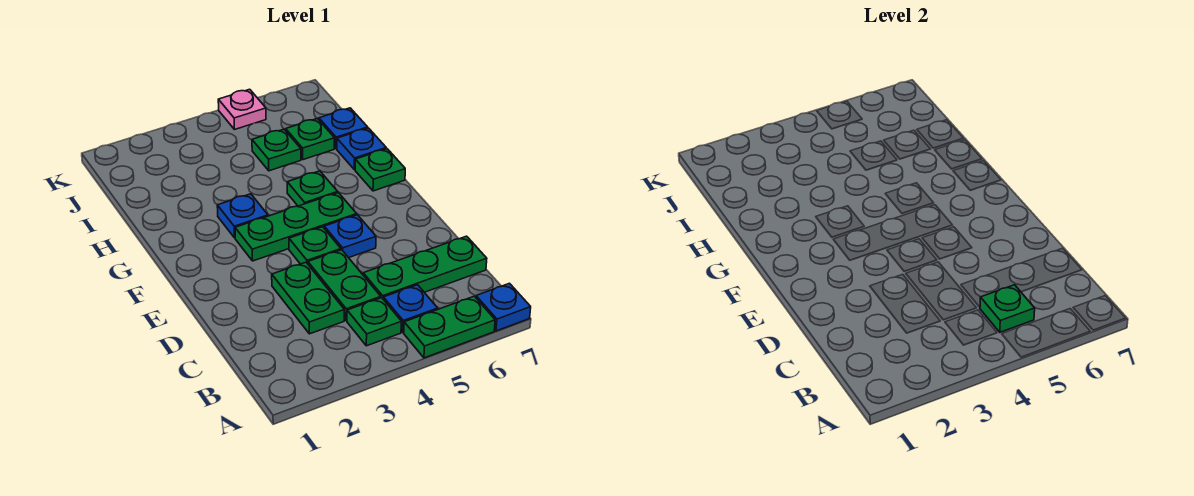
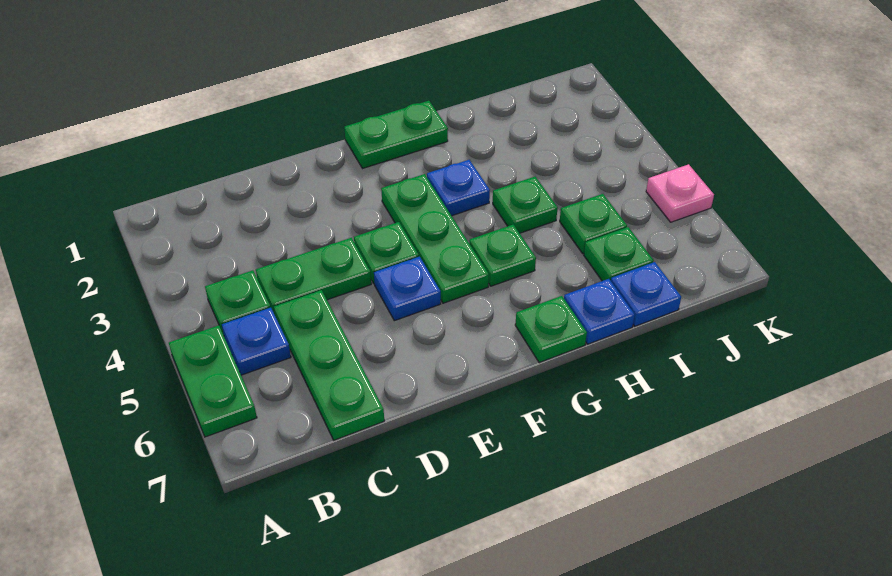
blue 1x1 plate [476,283,531,331] -> none
green 1x1 plate [980,285,1035,332] -> green 1x1 plate moved to [493,177,558,233]
green 1x2 plate [272,262,344,334] -> green 1x2 plate moved to [344,101,448,168]

